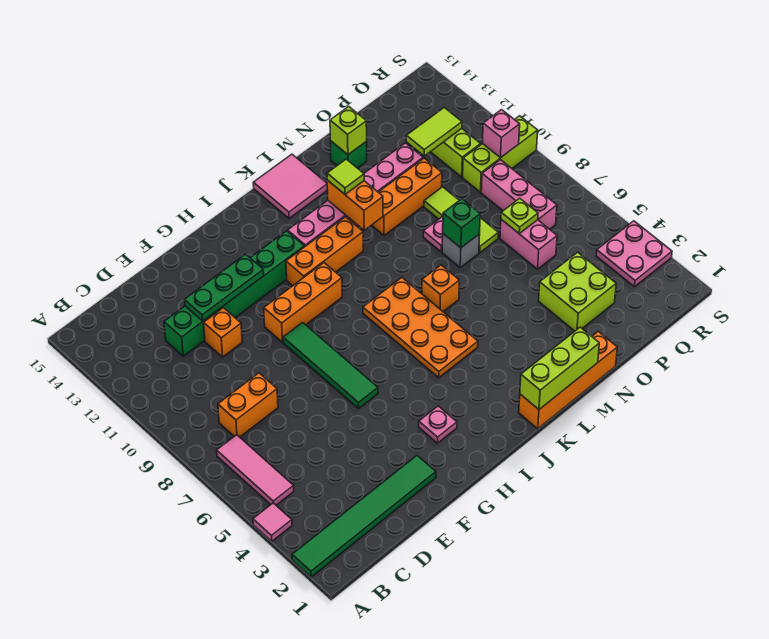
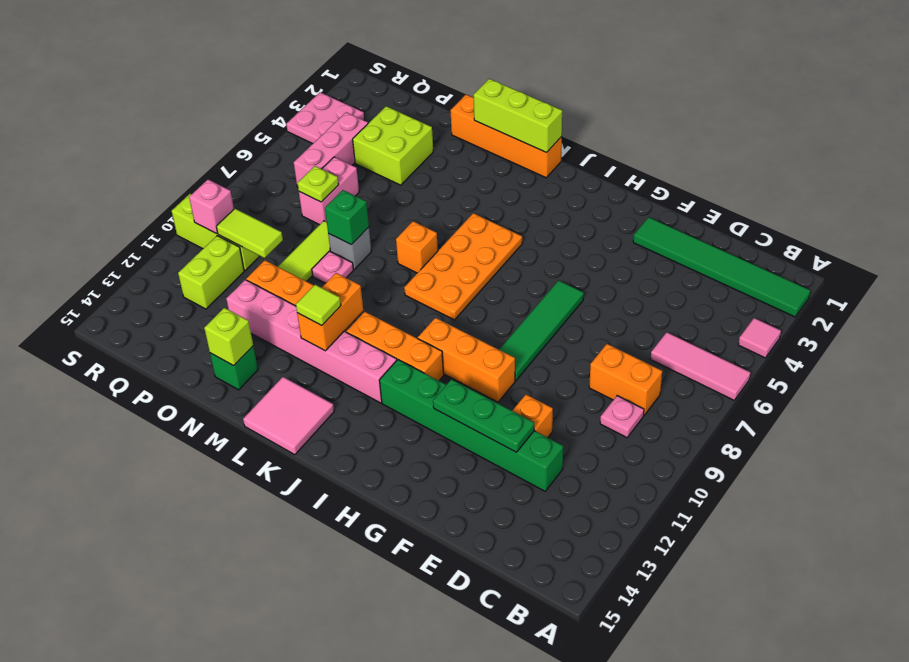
pink 1x3 tile [217,435,294,505] -> pink 1x3 tile turned to [651,332,750,400]
pink 1x1 plate [419,406,457,443] -> pink 1x1 plate moved to [600,396,644,438]
lime 1x2 tile [406,108,462,156] -> lime 1x2 tile moved to [216,209,283,258]
pink 1x3 brick [481,160,557,229] -> pink 1x3 brick moved to [294,112,368,187]

